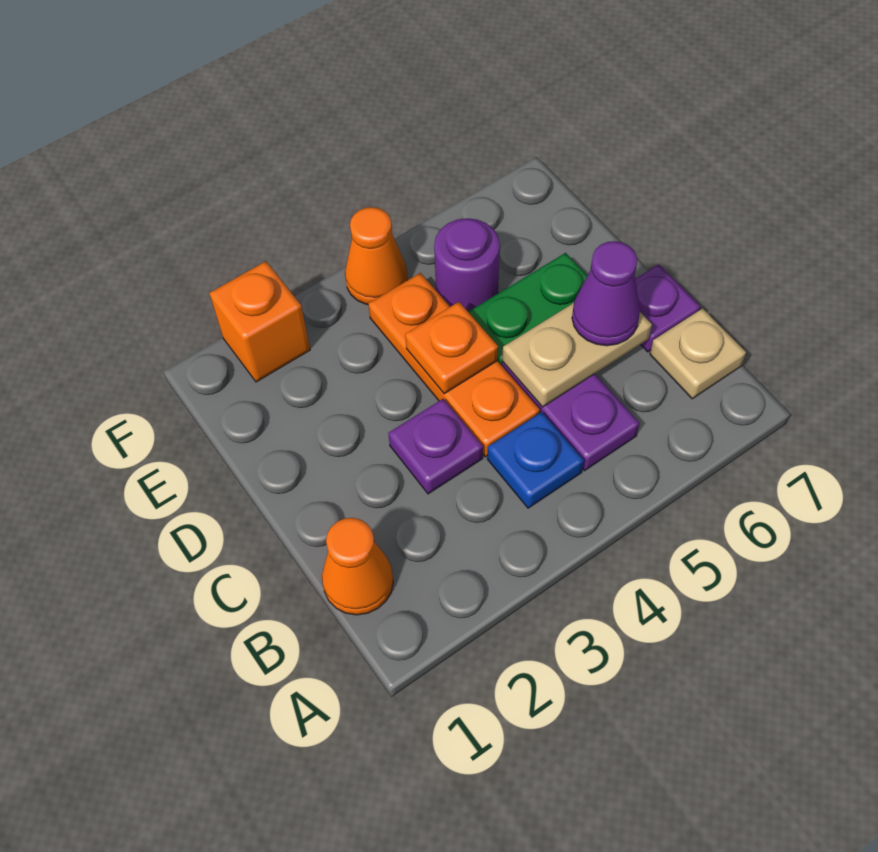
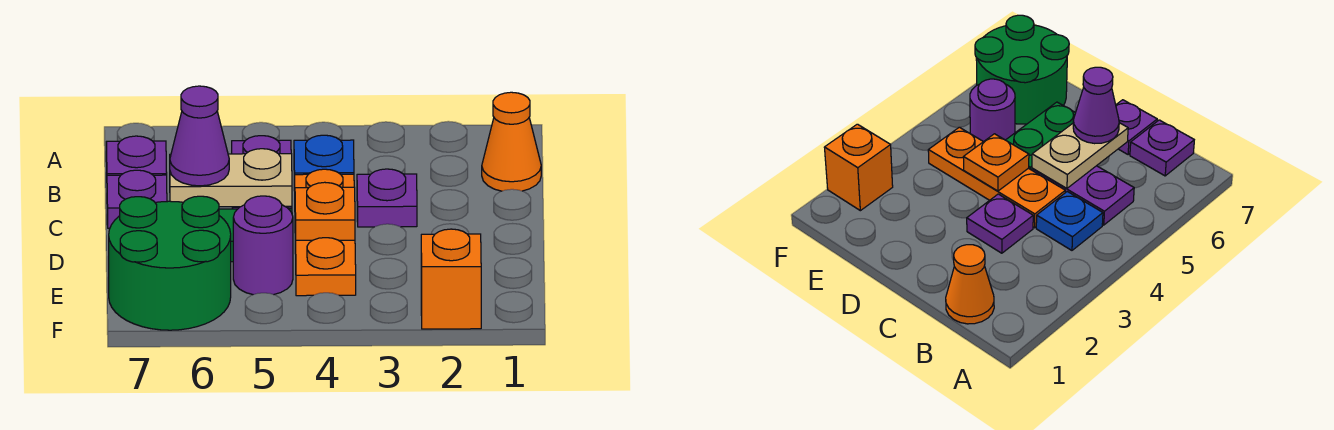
tan 1x1 plate [650,308,746,399] -> purple 1x1 plate [106,136,167,175]
none -> green 2x2 round brick [109,196,231,330]
orange 1x1 cone [345,207,407,305] -> none

